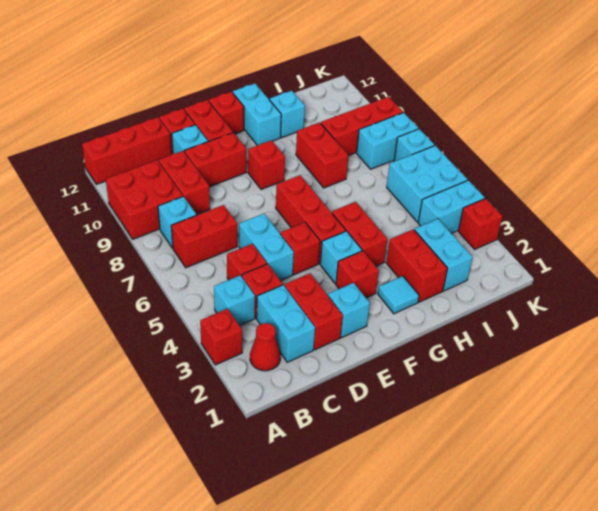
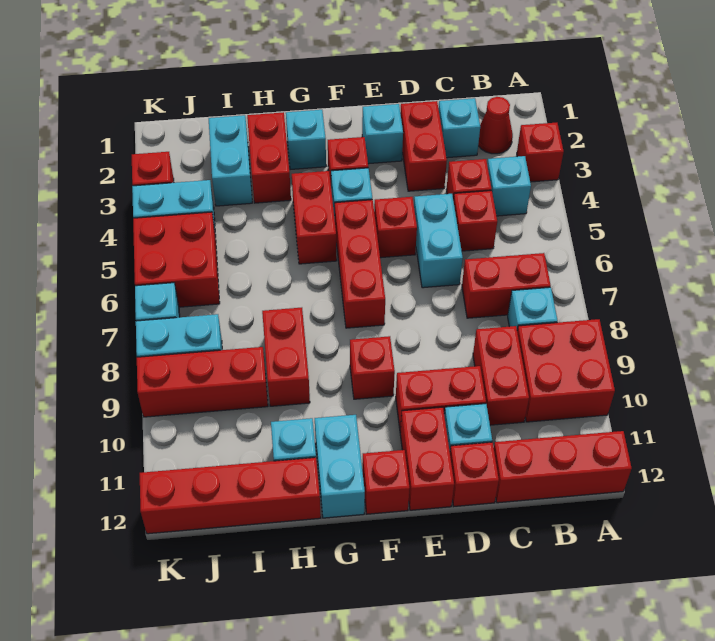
cyan 1x2 brick [257,285,315,362] -> cyan 1x1 brick [438,98,480,158]
cyan 1x1 tile [378,276,419,314] -> cyan 1x1 brick [286,110,326,170]
none -> red 1x4 brick [140,458,321,534]
cyan 2x2 brick [387,146,467,222] -> red 2x2 brick [133,212,220,307]

